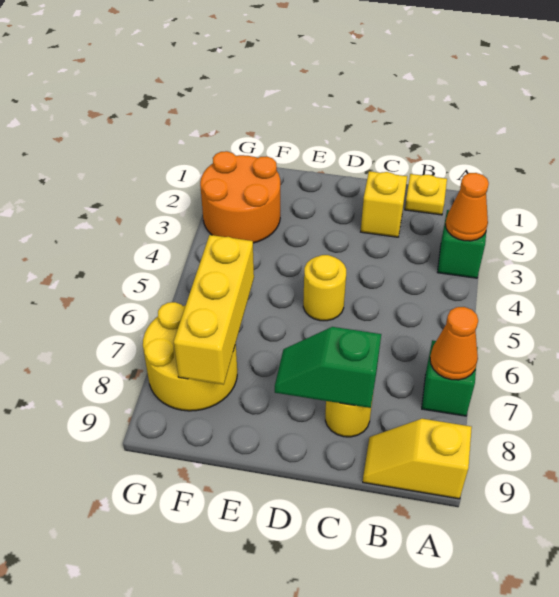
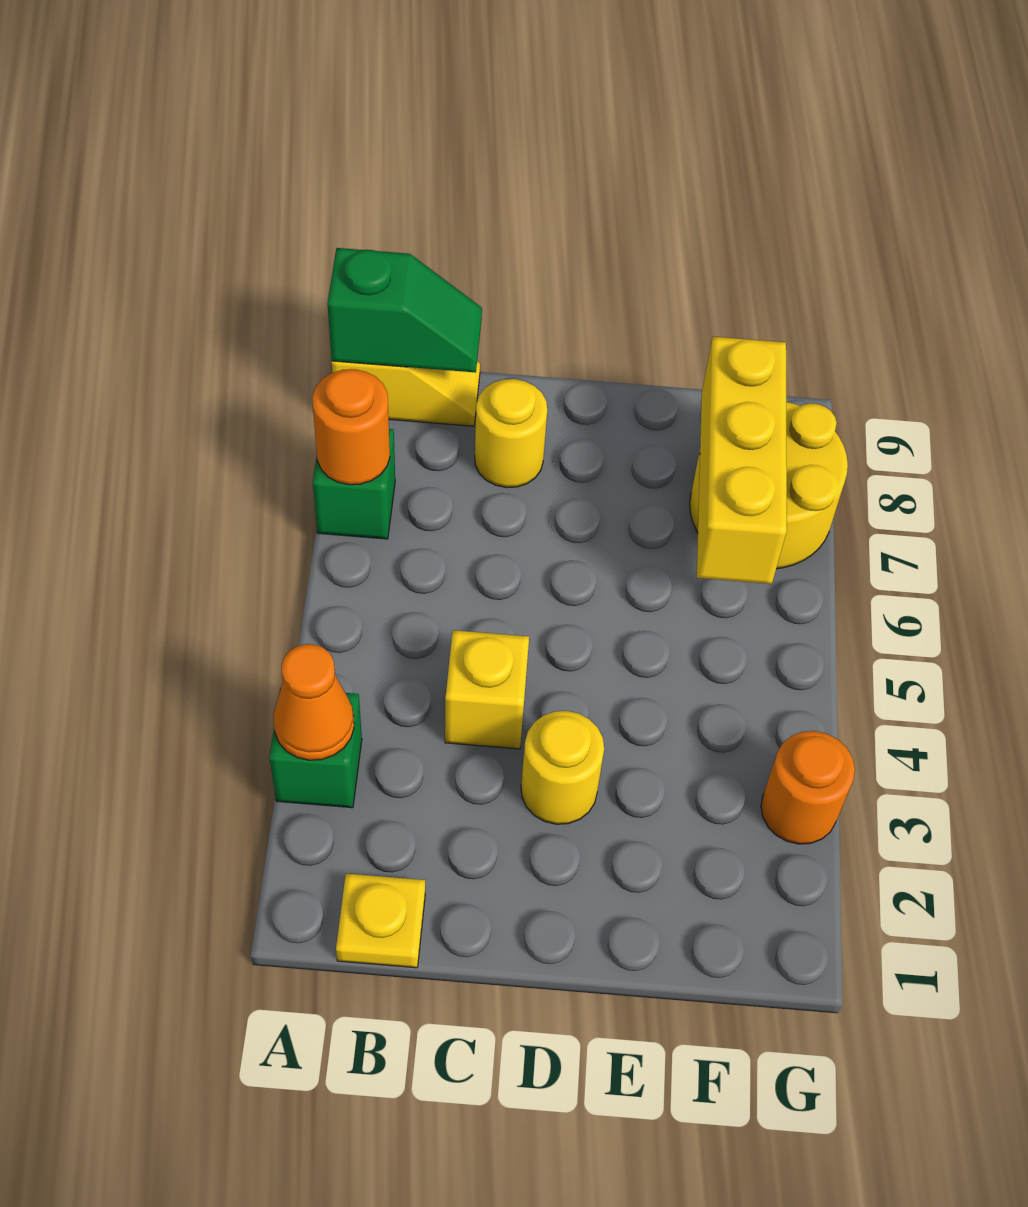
orange 1x1 cone [430,307,478,380] -> orange 1x1 round brick [312,369,390,485]
yellow 1x1 brick [361,171,407,237] -> yellow 1x1 brick moved to [445,630,529,749]
green 1x2 slope [275,327,381,408] -> green 1x2 slope moved to [327,248,482,372]
yellow 1x1 round brick [303,255,346,321] -> yellow 1x1 round brick moved to [521,711,604,824]
orange 2x2 round brick [200,151,280,243] -> orange 1x1 round brick [761,731,855,844]

